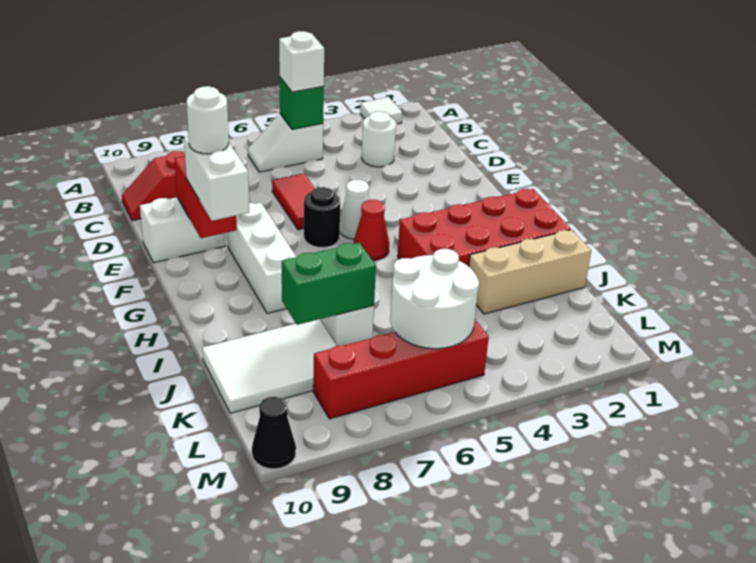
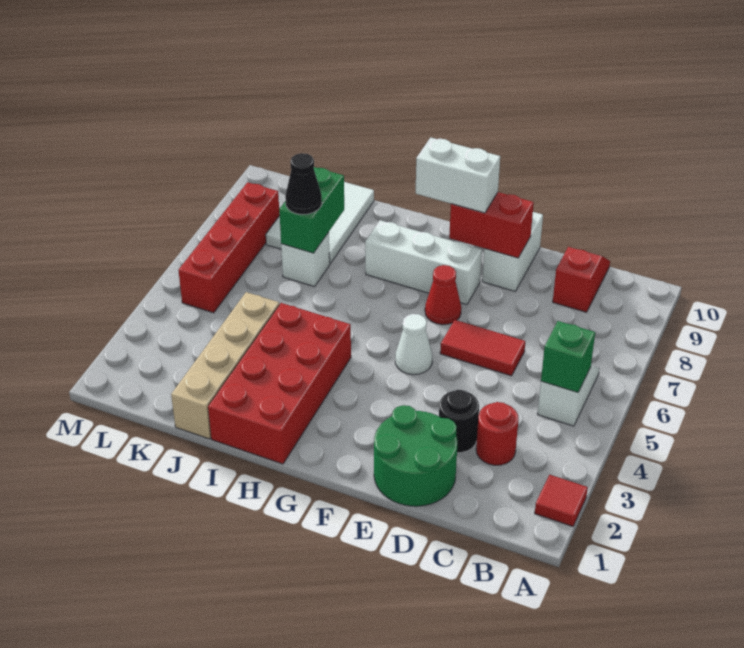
white 1x1 tile [360,97,402,124] -> red 1x1 tile [535,475,588,526]
white 1x1 brick [279,31,324,92] -> none
white 1x1 round brick [362,111,396,167] -> red 1x1 round brick [476,402,519,465]
none -> green 2x2 round brick [374,405,457,506]
black 1x1 round brick [304,187,340,247] -> black 1x1 round brick moved to [439,390,479,453]
white 1x1 round brick [187,86,229,154] -> none
red 1x1 cone [354,200,389,261] -> red 1x1 cone moved to [425,265,461,325]
tan 1x3 brick [469,230,591,314] -> tan 1x4 brick [171,292,279,439]
white 2x2 round brick [390,249,479,349] -> none
black 1x1 cone [252,397,296,469] -> black 1x1 cone moved to [285,153,322,215]

